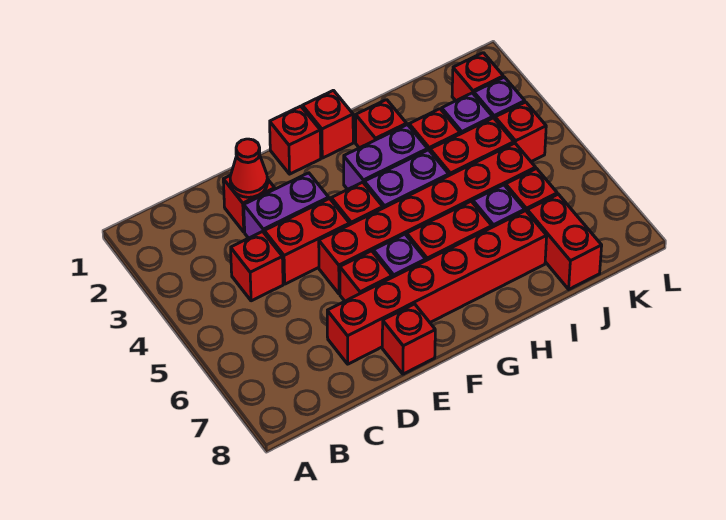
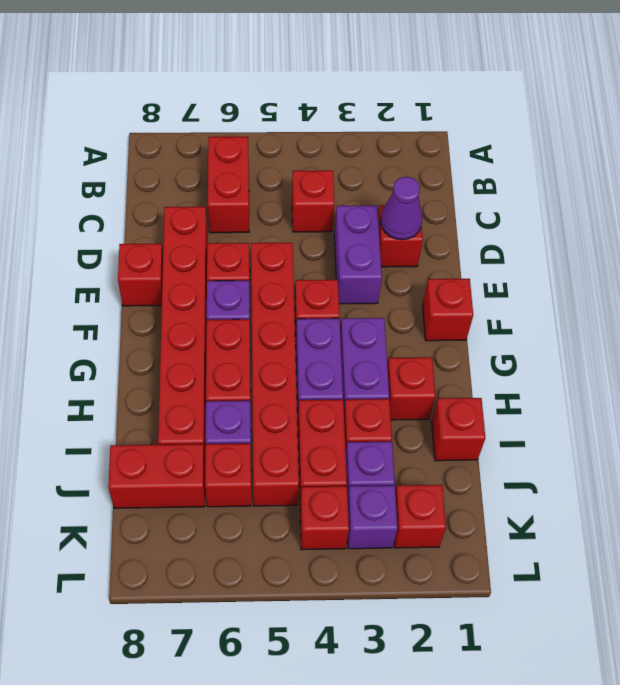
red 1x1 cone [230,139,268,197] -> purple 1x1 cone [381,177,422,240]
red 1x2 brick [264,199,350,284] -> red 1x2 brick moved to [208,137,249,233]
red 1x1 brick [302,90,353,158] -> red 1x1 brick moved to [432,398,485,461]

